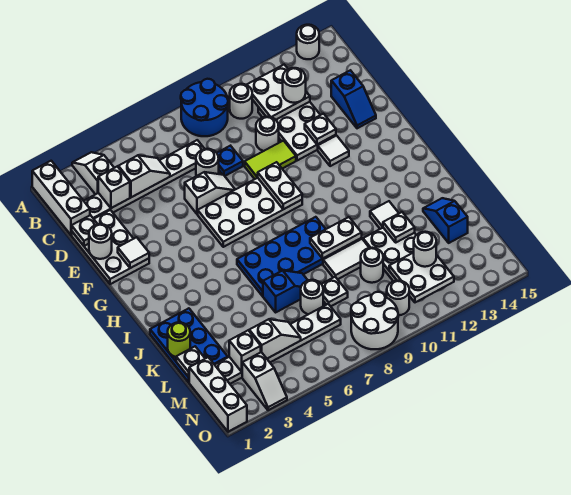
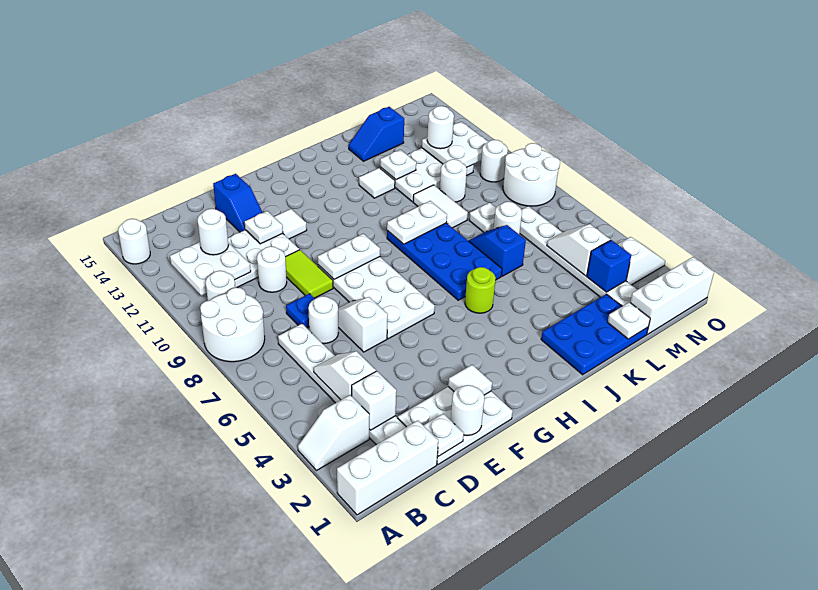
blue 2x2 round brick [181,79,228,136] -> white 2x2 round brick [200,287,265,362]
blue 1x2 slope [331,70,376,128] -> blue 1x2 slope turned to [213,174,263,232]
white 1x2 plate [310,217,362,259] -> white 1x2 plate turned to [387,201,447,244]
lime 1x1 round brick [168,322,190,357] -> lime 1x1 round brick moved to [465,267,496,313]
white 1x1 brick [229,330,261,372] -> blue 1x1 brick [587,240,631,292]

